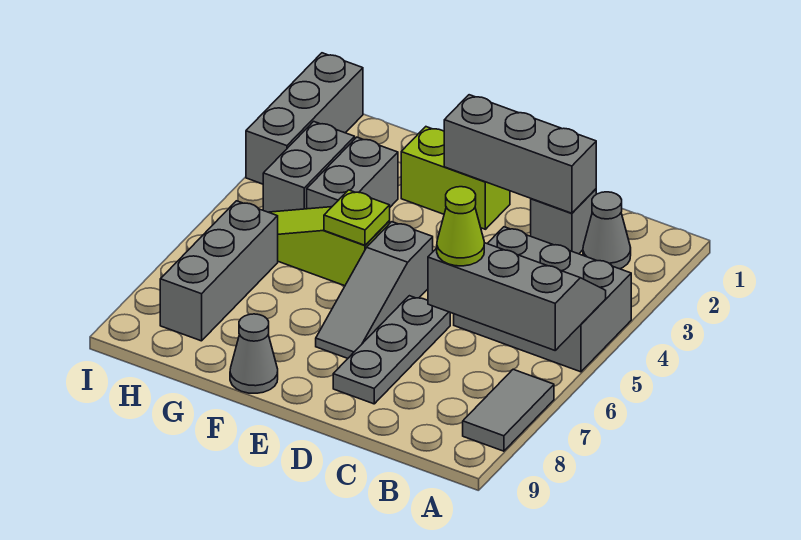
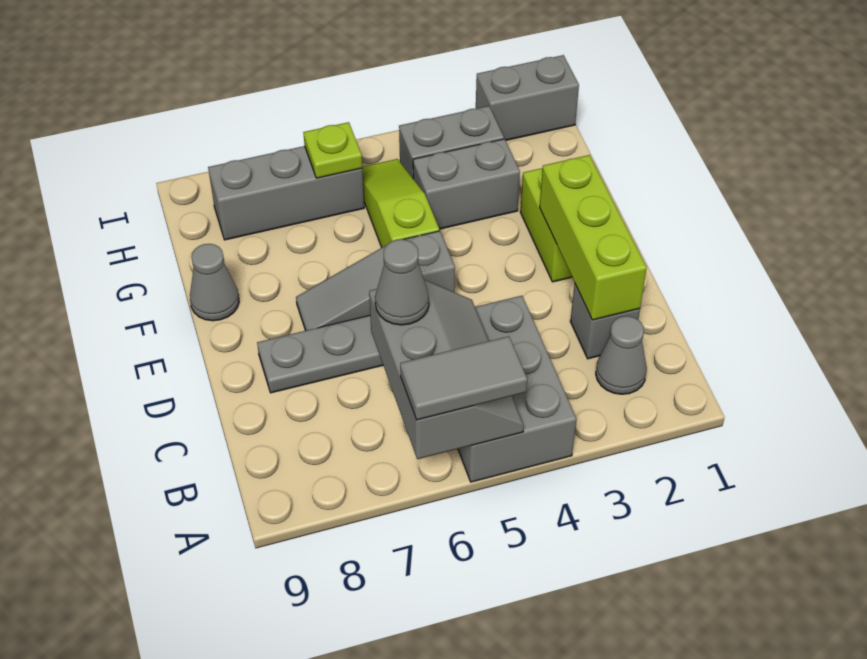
grey 1x2 tile [463,369,554,451] -> grey 1x2 tile moved to [400,336,527,420]
grey 1x3 brick [444,95,596,213] -> lime 1x3 brick [540,155,647,320]
lime 1x1 cone [437,187,484,266] -> grey 1x1 cone [375,239,429,325]
lime 1x1 plate [324,190,390,245] -> lime 1x1 plate moved to [303,122,362,178]
grey 1x3 brick [246,53,363,184] -> grey 1x2 brick [476,55,579,140]

